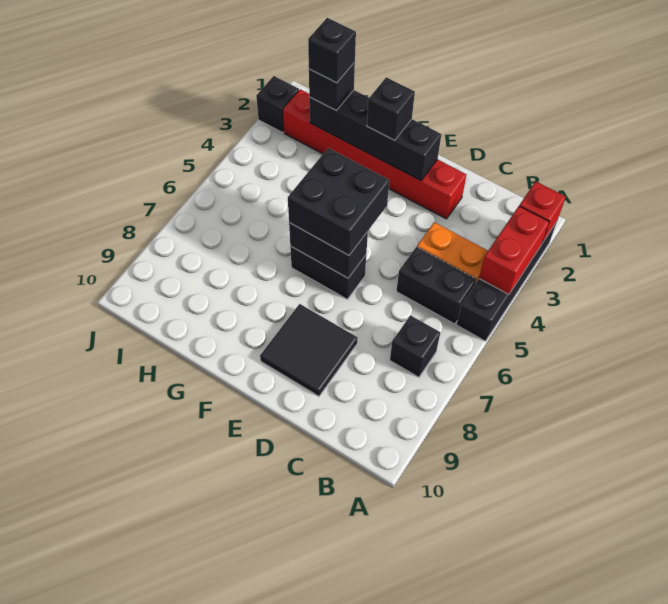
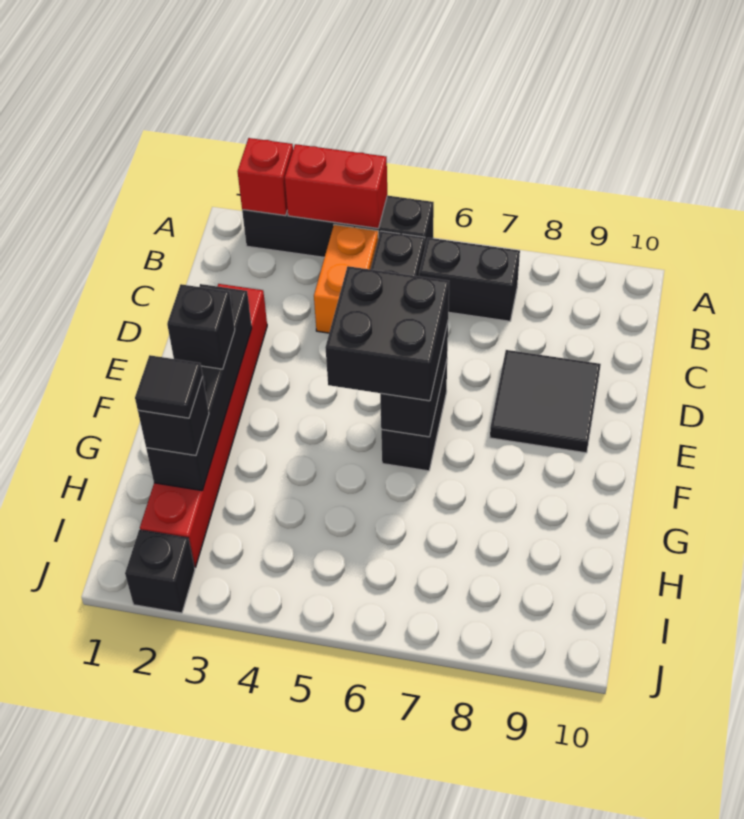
black 1x1 brick [390,315,440,377] -> black 1x2 brick [419,238,520,321]
black 1x1 brick [308,18,356,83] -> black 1x1 tile [135,355,203,418]

